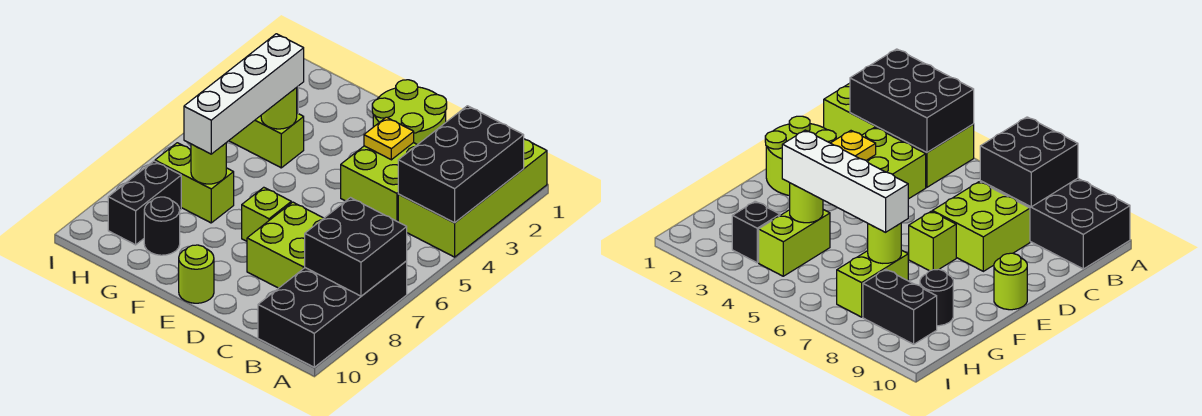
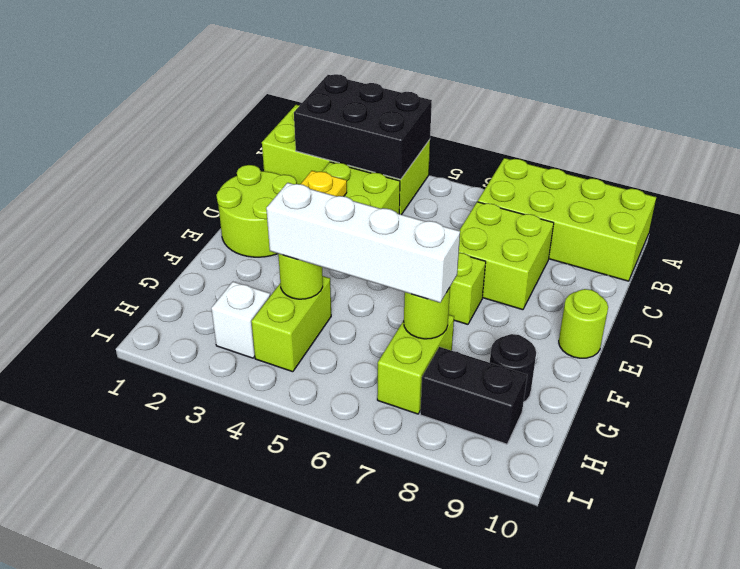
black 2x4 brick [258,261,407,367] -> lime 2x4 brick [478,158,656,281]
black 2x2 brick [305,198,407,296] -> none
black 1x1 brick [732,201,780,263] -> white 1x1 brick [211,282,270,358]

